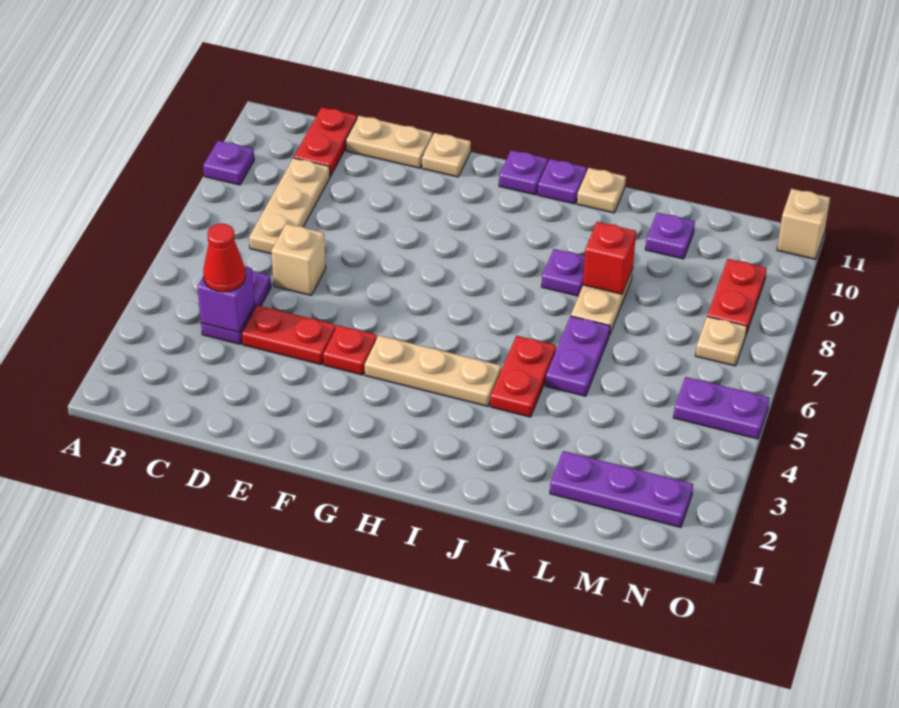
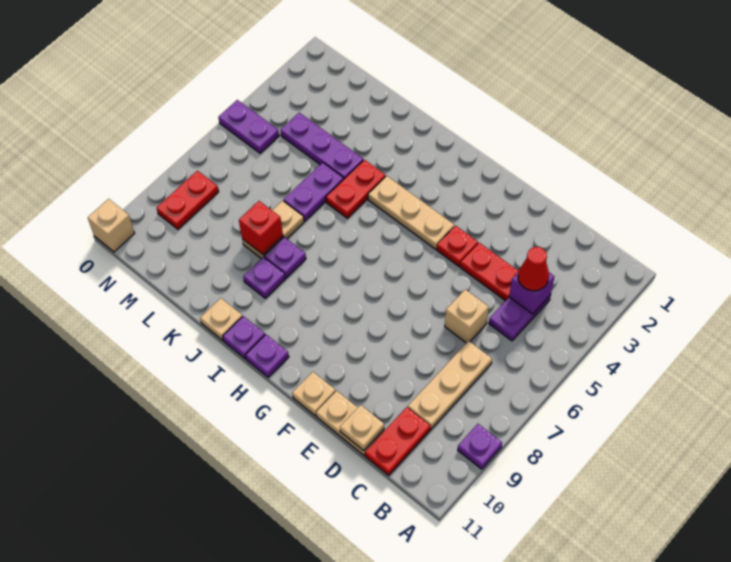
purple 1x3 plate [550,451,693,528] -> purple 1x3 plate moved to [280,113,363,179]
purple 1x1 plate [645,213,695,259] -> purple 1x1 plate moved to [243,257,285,298]
tan 1x1 plate [695,317,747,366] -> tan 1x1 plate moved to [340,405,384,451]

